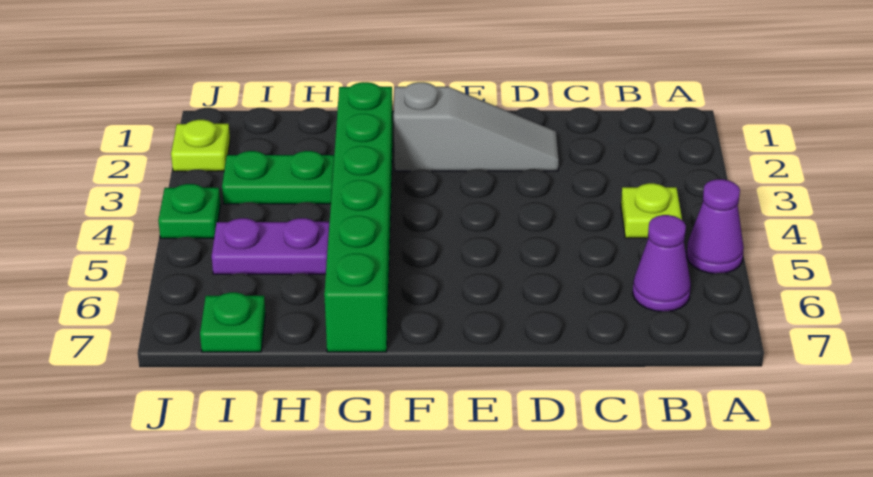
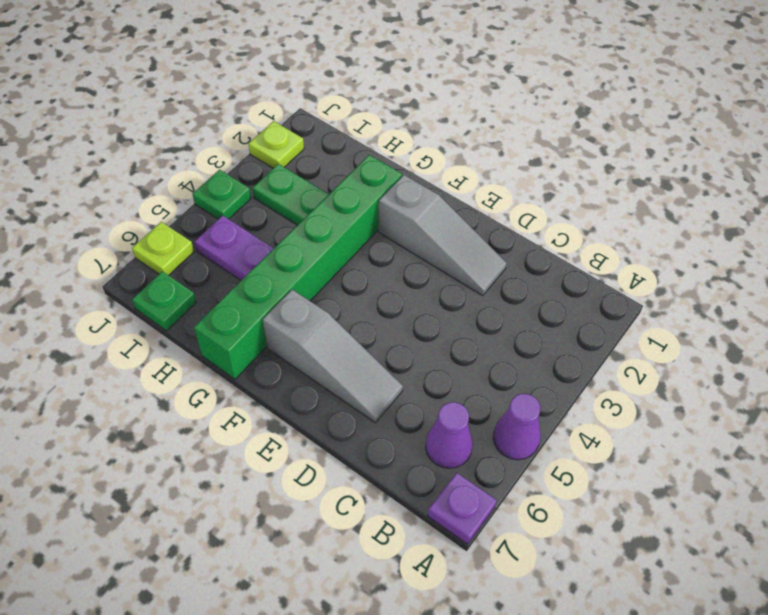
none -> purple 1x1 plate [428,473,497,544]
lime 1x1 plate [621,183,682,238] -> lime 1x1 plate moved to [132,222,194,275]
none -> grey 1x3 slope [263,290,403,423]

